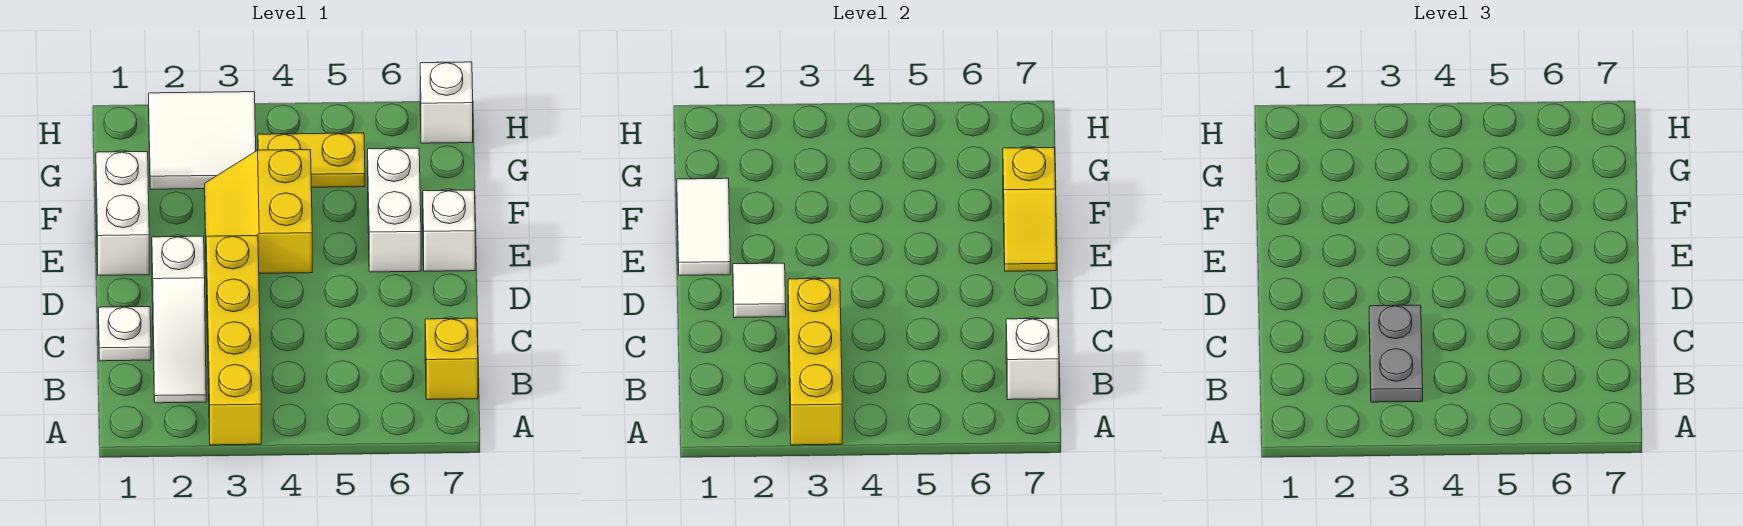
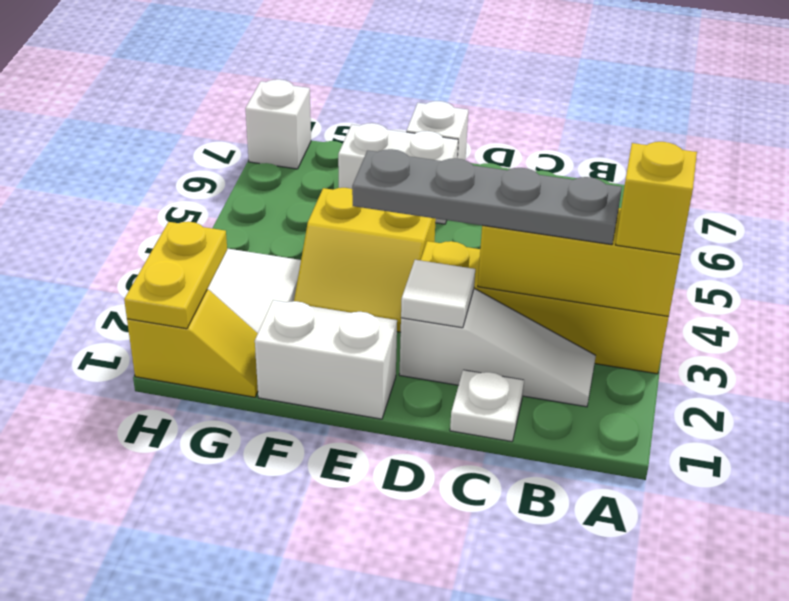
grey 1x2 plate [1369,305,1423,402] -> grey 1x4 plate [352,149,622,245]
yellow 1x1 brick [425,318,478,400] -> yellow 1x1 brick moved to [616,142,697,255]
white 1x1 brick [1006,318,1059,400] -> none
white 1x2 tile [677,178,730,275] -> none
yellow 1x2 slope [1003,148,1056,271] -> yellow 1x2 slope moved to [127,290,258,397]
yellow 1x2 plate [258,133,365,187] -> yellow 1x2 plate moved to [124,222,228,329]

